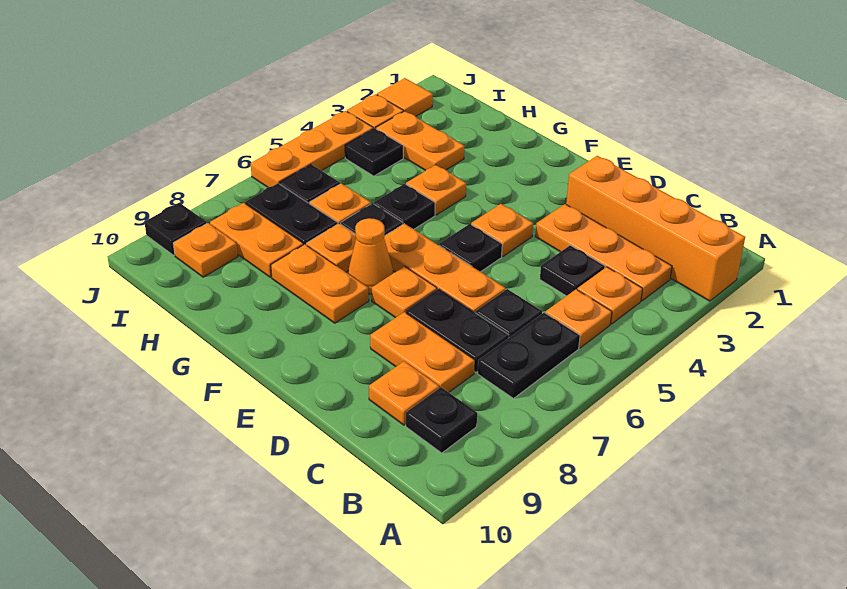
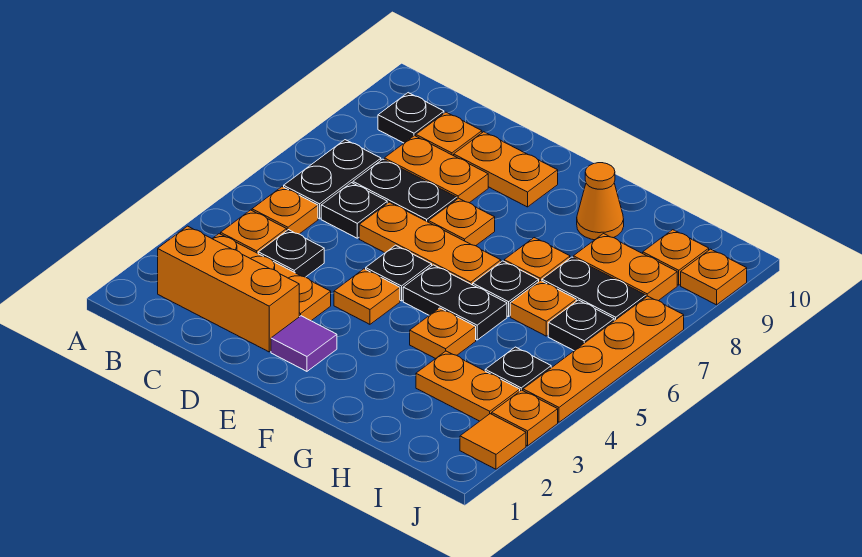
orange 1x4 brick [566,156,745,301] -> orange 1x3 brick [158,226,299,352]
none -> purple 1x1 tile [271,316,337,371]
orange 1x1 cone [348,218,393,294] -> orange 1x1 cone moved to [577,163,624,240]
orange 1x2 plate [271,244,369,323] -> orange 1x2 plate moved to [454,132,558,207]
black 1x1 plate [374,184,435,229] -> black 1x2 plate [403,265,507,340]
orange 1x3 plate [251,111,373,187] -> orange 1x4 plate [523,296,684,422]
black 1x1 plate [144,203,207,255] -> orange 1x1 plate [681,249,747,305]

